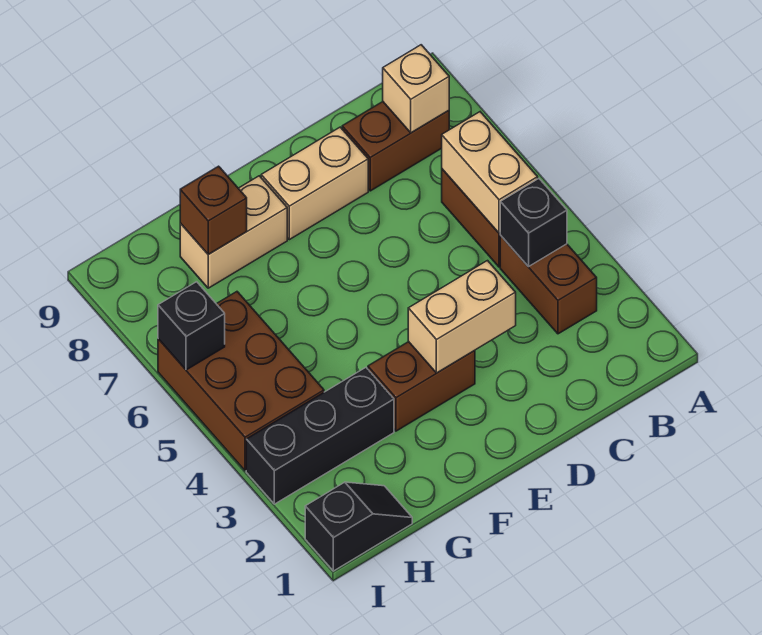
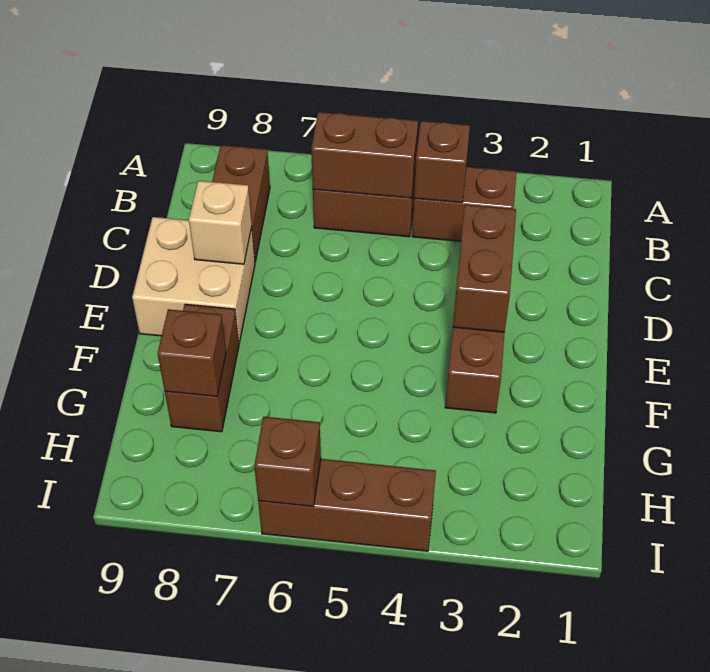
black 1x1 brick [500,179,567,267] -> brown 1x1 brick [414,121,470,203]
tan 1x2 brick [442,112,538,233] -> brown 1x2 brick [311,112,418,198]
tan 1x1 brick [383,45,449,133] -> tan 1x1 brick moved to [189,181,252,264]
tan 1x2 brick [408,261,516,373] -> brown 1x2 brick [453,205,516,332]
tan 1x2 brick [261,127,368,240] -> tan 2x2 brick [132,217,255,343]
tan 1x2 brick [180,176,287,288] -> brown 1x2 brick [165,304,239,432]
black 1x3 brick [246,368,394,504] -> none
black 1x2 slope [305,482,412,571] -> none
brown 2x3 brick [158,292,324,471] -> brown 1x3 brick [258,459,436,551]
black 1x1 brick [158,282,225,370] -> brown 1x1 brick [254,417,321,506]

